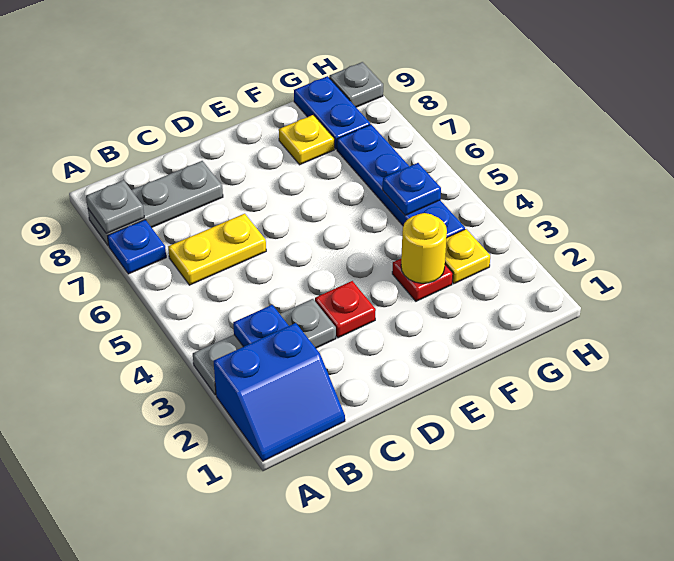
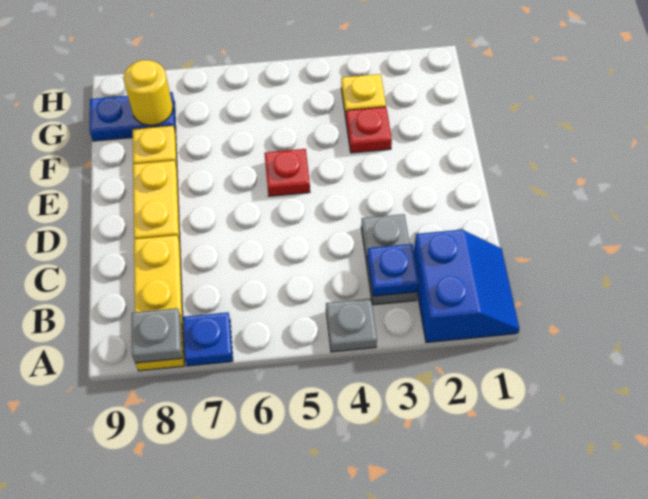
grey 1x3 plate [193,299,336,395] -> grey 1x2 plate [361,214,418,305]
grey 1x3 plate [88,161,223,246] -> yellow 1x3 plate [134,235,185,371]
yellow 1x2 plate [168,214,266,285] -> yellow 1x2 plate moved to [133,161,180,242]
red 1x1 plate [315,281,376,338] -> red 1x1 plate moved to [265,149,310,196]
yellow 1x1 round brick [401,213,447,283] -> yellow 1x1 round brick moved to [123,60,173,125]
blue 1x4 plate [337,124,465,237] -> none
blue 1x1 plate [383,163,441,215] -> none
grey 1x1 plate [329,62,383,107] -> grey 1x1 plate moved to [326,299,377,352]

